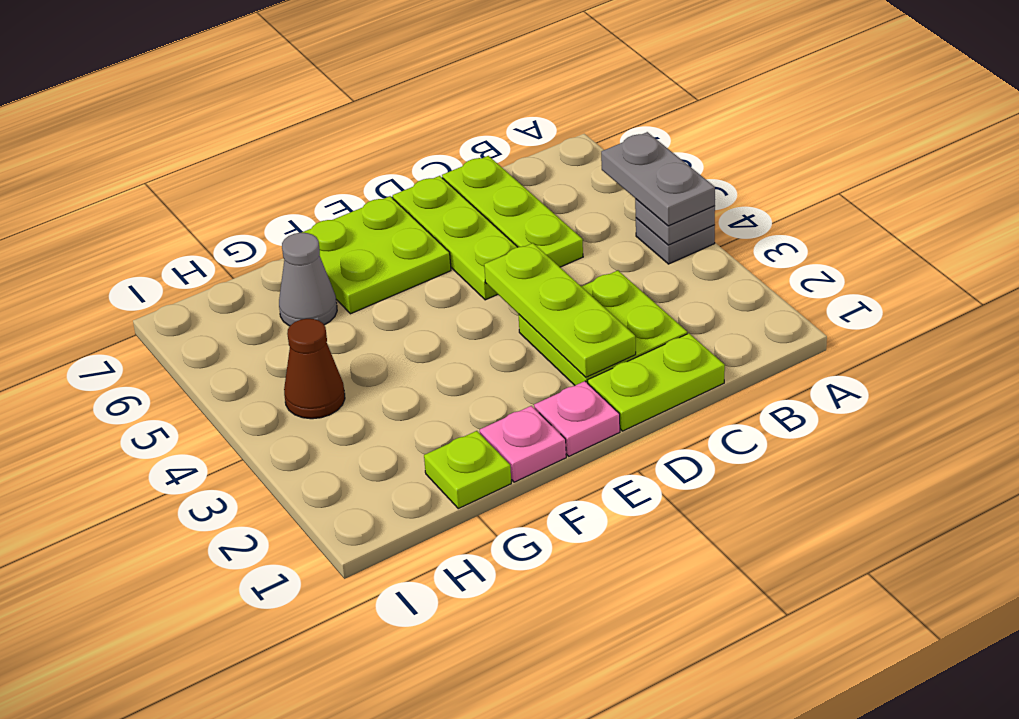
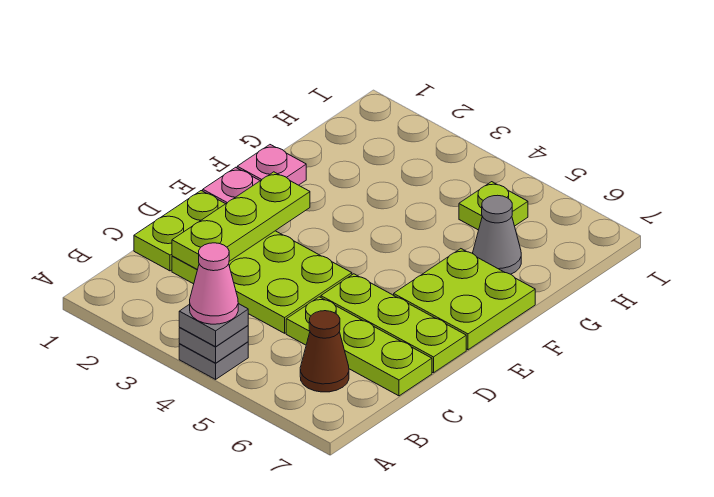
grey 1x2 plate [601,132,715,226] -> grey 1x1 plate [179,304,248,347]
none -> pink 1x1 cone [190,243,238,324]
lime 2x2 plate [519,271,687,385] -> lime 2x3 plate [172,231,352,333]
lime 1x3 plate [484,243,636,377] -> lime 1x3 plate turned to [172,172,310,270]
lime 1x1 plate [424,431,511,509] -> lime 1x1 plate moved to [459,182,528,230]
brown 1x1 cone [284,319,345,419] -> brown 1x1 cone moved to [300,311,349,392]

